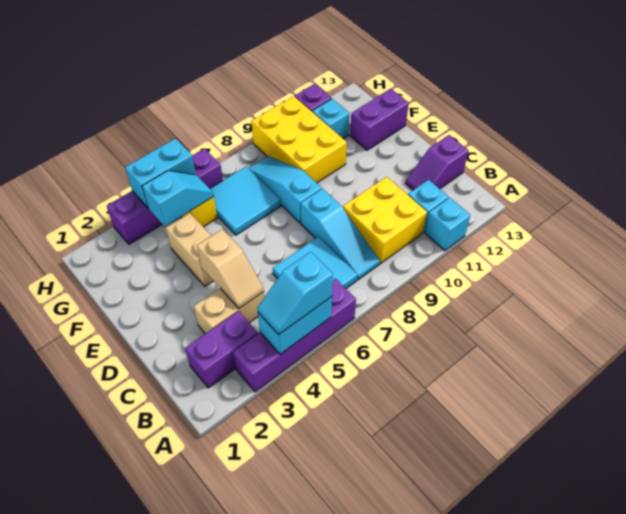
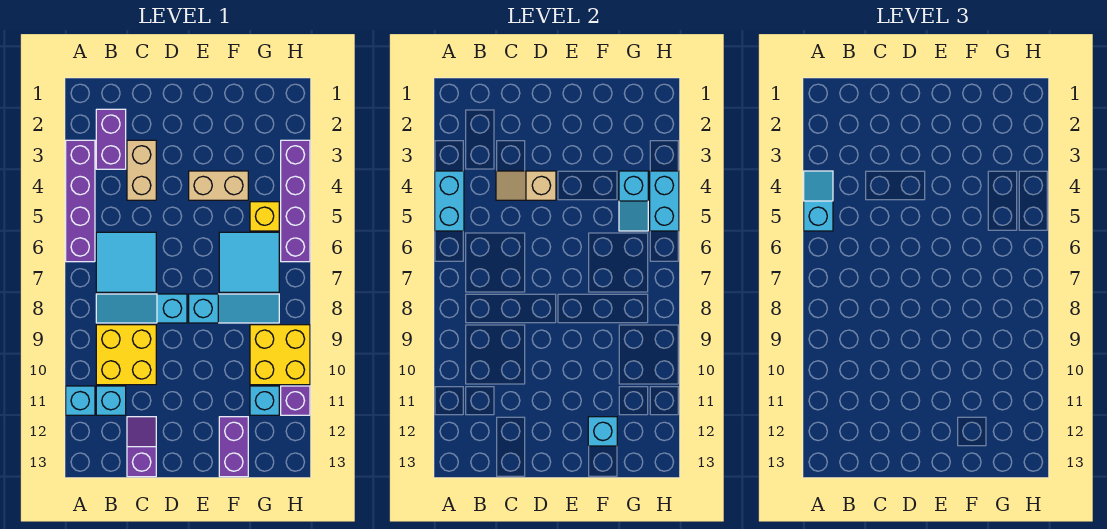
yellow 2x3 brick [251,96,347,183] -> yellow 2x2 brick [250,325,310,385]
none -> cyan 1x1 brick [588,417,617,446]

